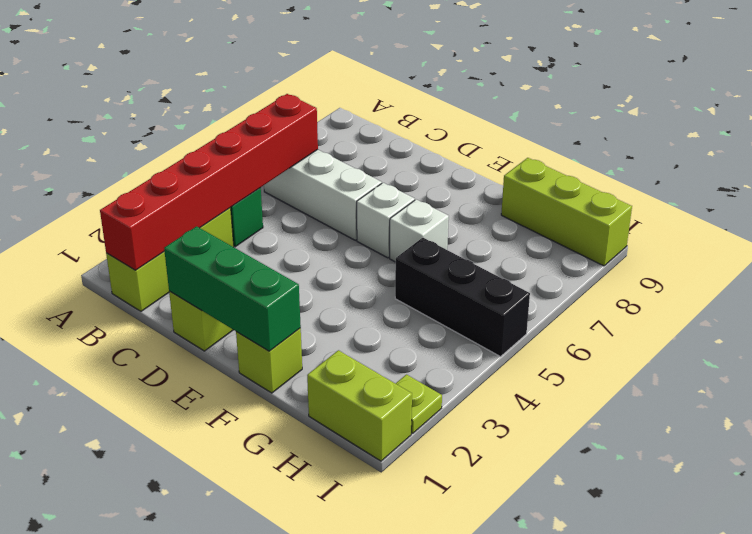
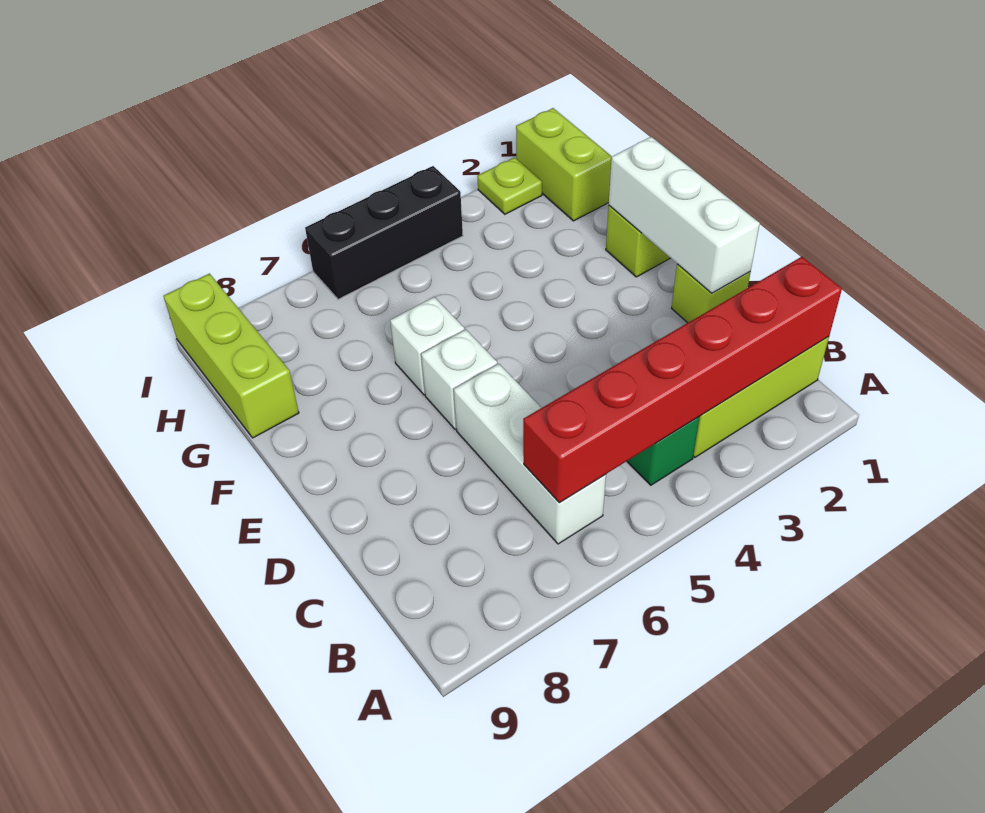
green 1x3 brick [164,226,301,351] -> white 1x3 brick [609,137,760,293]
black 1x3 brick [395,238,530,357] -> black 1x3 brick turned to [305,166,463,299]

